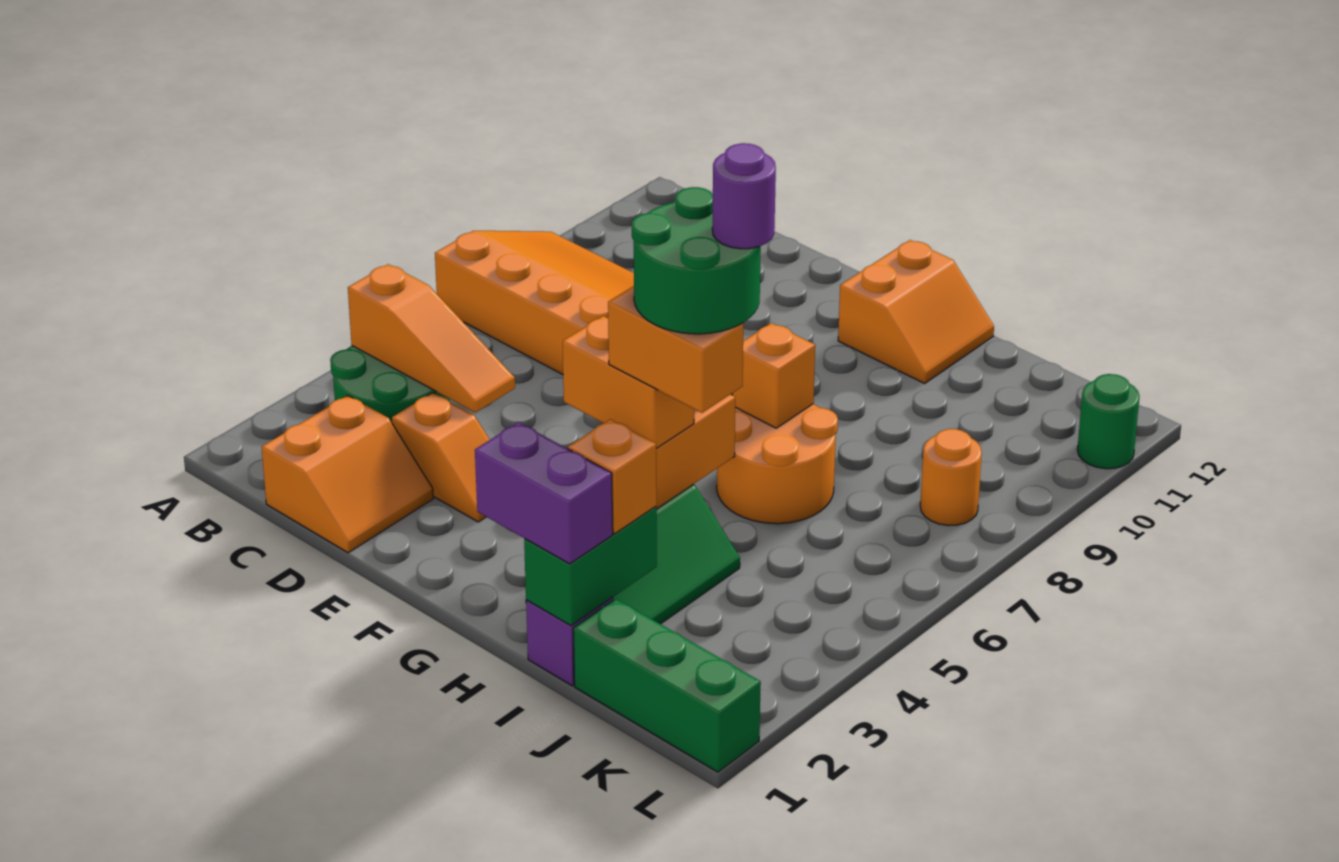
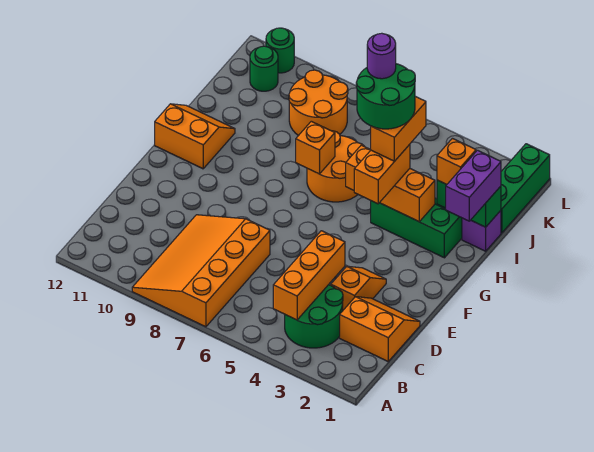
orange 1x3 slope [348,264,515,413] -> orange 1x3 brick [273,231,345,320]
orange 1x1 round brick [920,429,982,526] -> orange 2x2 round brick [289,70,348,136]
none -> green 1x1 round brick [250,46,278,91]

